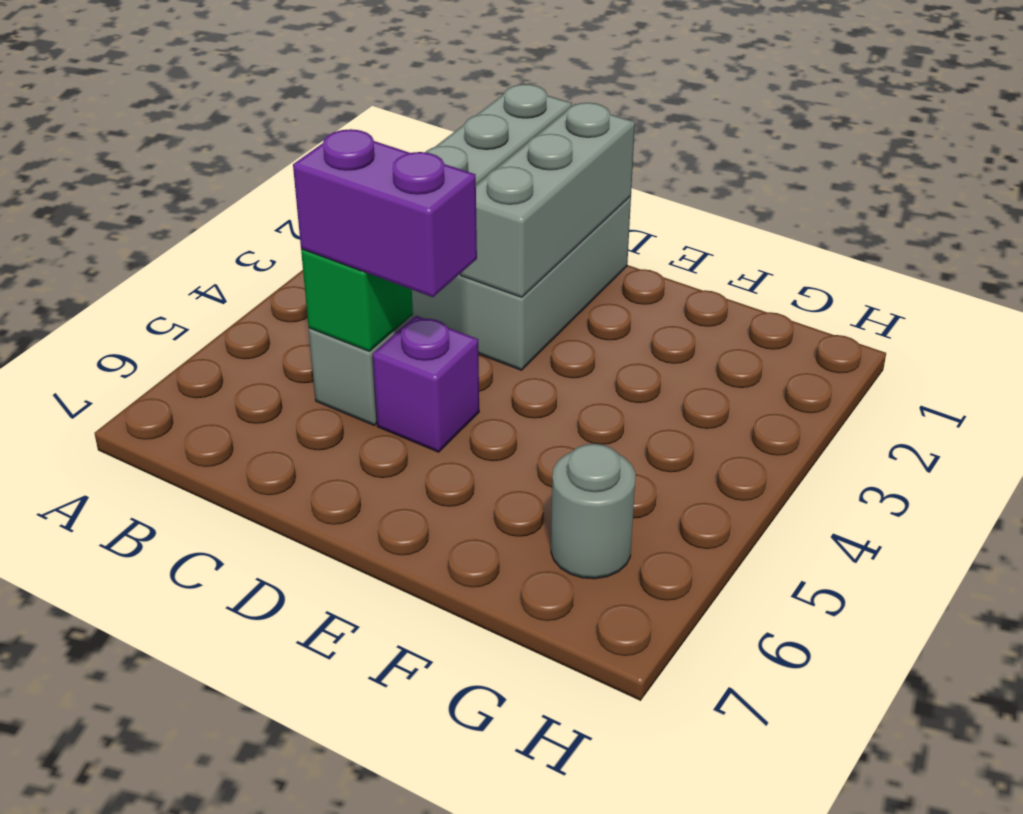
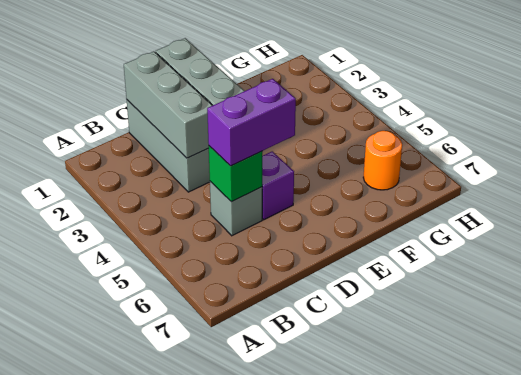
grey 1x1 round brick [551,444,636,579] -> orange 1x1 round brick [363,131,402,190]

